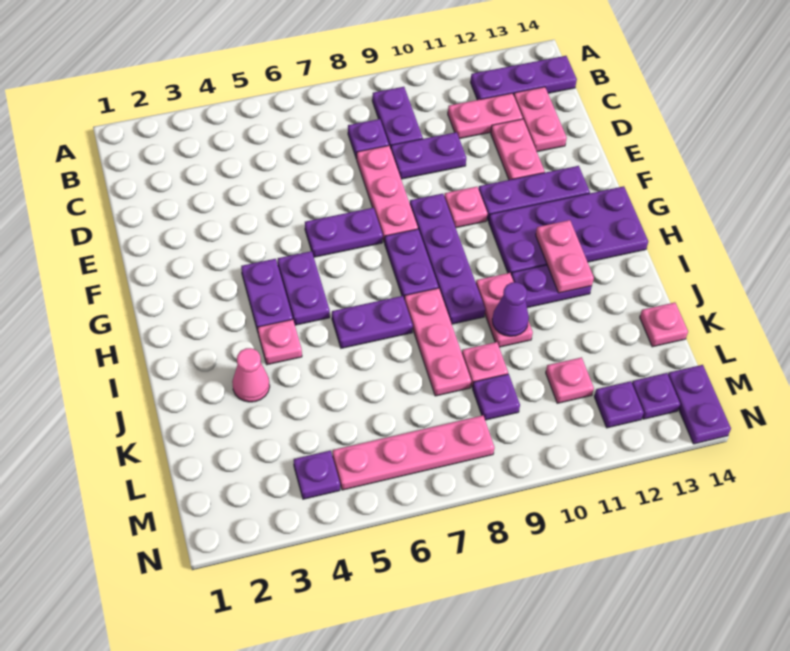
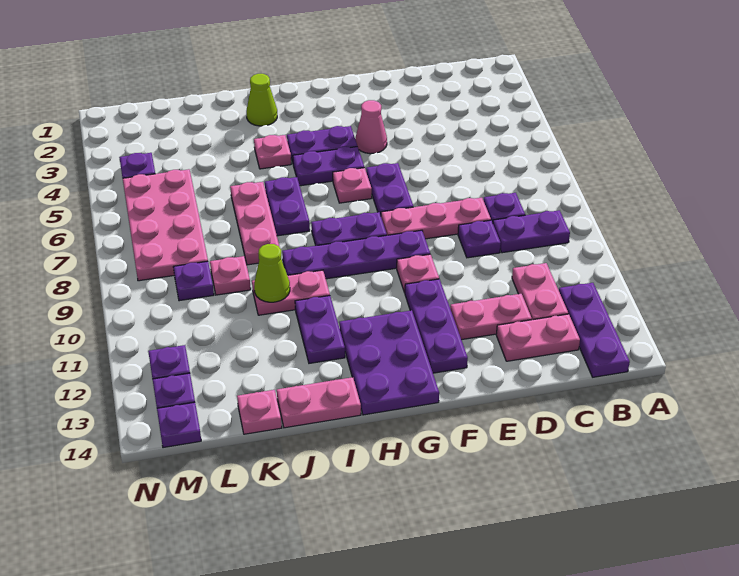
purple 1x2 plate [391,132,466,179] -> purple 1x1 plate [458,220,501,258]
purple 2x4 plate [489,186,648,275] -> purple 2x3 plate [339,310,439,415]
pink 1x2 plate [536,220,594,293] -> pink 1x2 plate moved to [277,377,361,428]
none -> lime 1x1 cone [246,74,277,126]
pink 1x3 plate [404,288,471,396] -> pink 1x3 plate turned to [230,182,279,265]
pink 1x1 cone [232,348,270,402] -> pink 1x1 cone moved to [355,100,387,154]
purple 1x1 cone [492,282,529,336] -> lime 1x1 cone [254,244,290,302]
pink 1x1 plate [546,357,594,403] -> pink 1x1 plate moved to [333,168,372,203]
pink 1x4 plate [333,415,495,490] -> pink 2x4 plate [123,169,208,281]
purple 1x2 plate [668,365,731,444] -> purple 1x1 plate [157,402,201,448]

